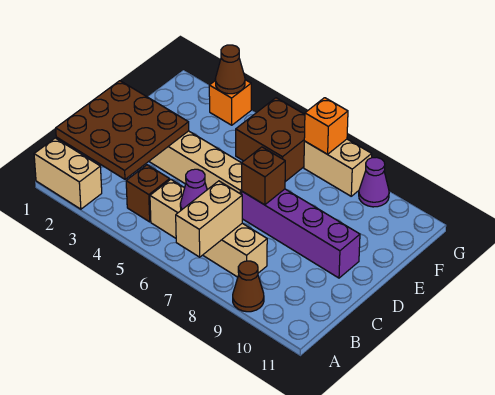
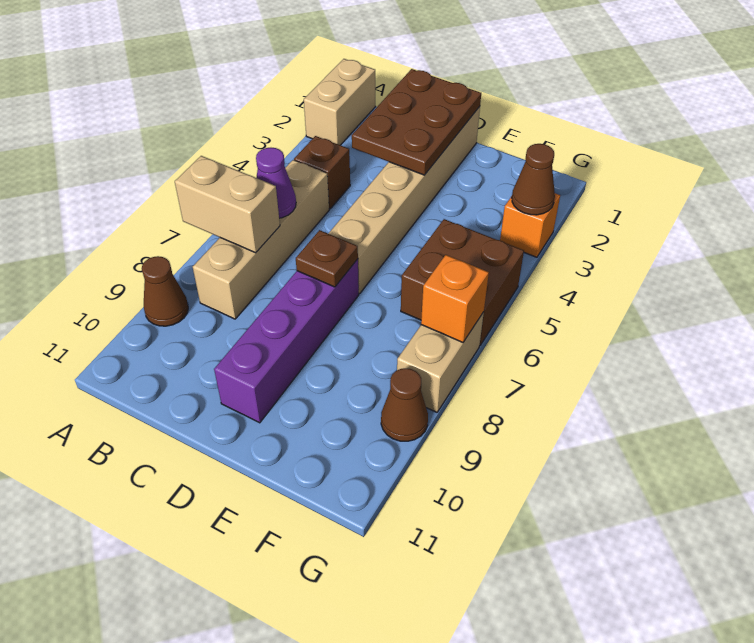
brown 3x3 plate [56,81,189,179] -> brown 2x3 plate [352,69,481,175]
brown 1x1 brick [242,147,285,205] -> brown 1x1 plate [296,230,358,287]
purple 1x1 cone [359,157,389,207] -> brown 1x1 cone [381,368,428,441]

